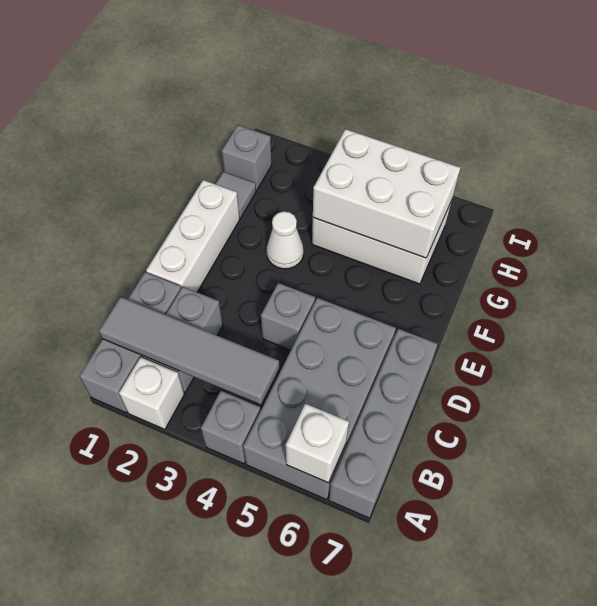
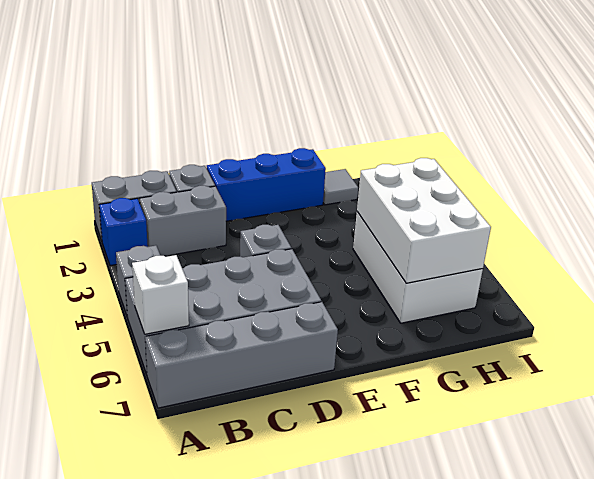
white 1x1 brick [119,357,184,429] -> blue 1x1 brick [99,198,148,266]
grey 1x4 tile [99,297,279,405] -> none
white 1x3 brick [146,180,240,292] -> blue 1x3 brick [207,148,326,221]
white 1x1 cone [267,211,304,269] -> none
grey 1x1 brick [222,125,272,190] -> none

